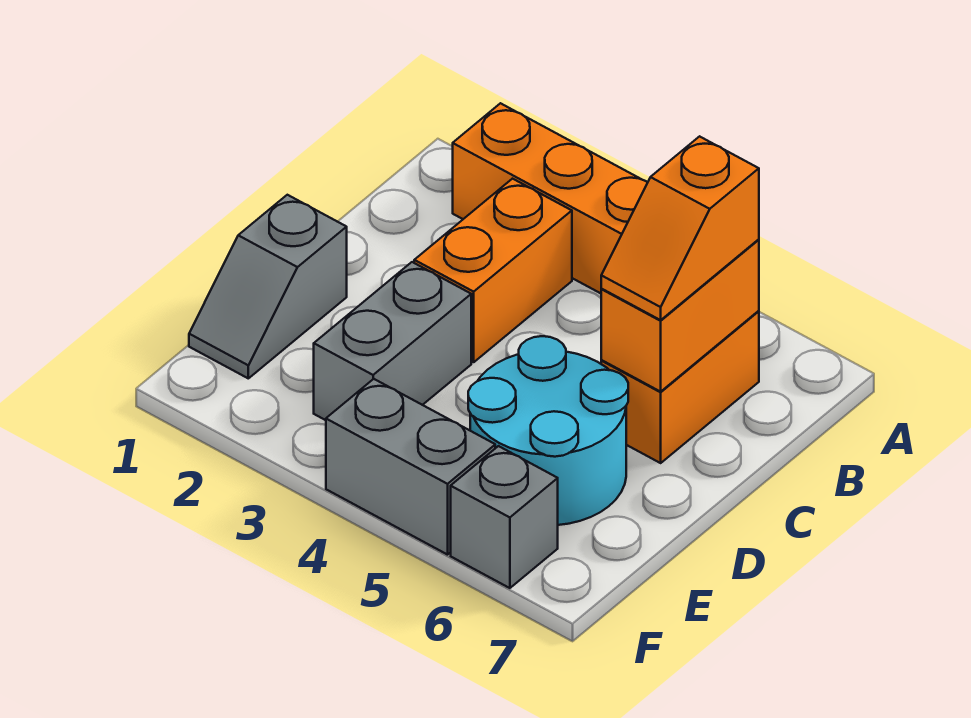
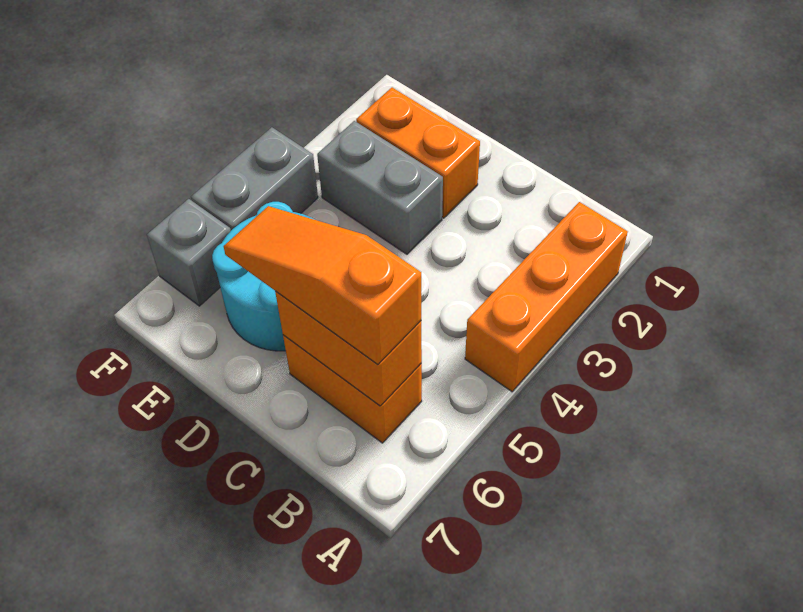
orange 1x2 brick [414,179,572,362] -> orange 1x2 brick moved to [356,88,480,218]
orange 1x2 slope [601,136,759,320] -> orange 1x3 slope [224,206,421,365]
grey 1x2 slope [189,195,347,378] -> none

